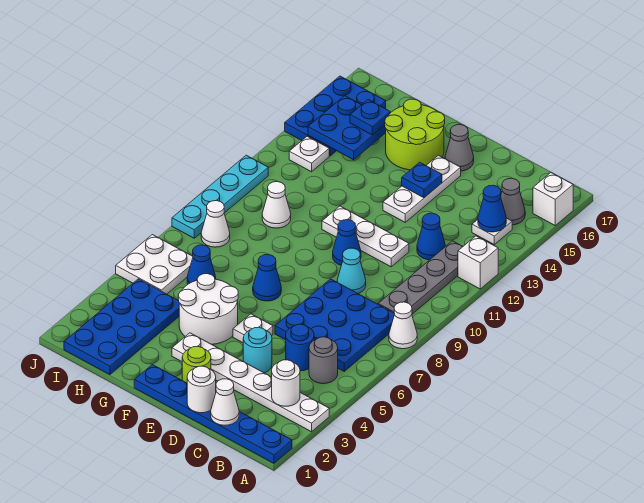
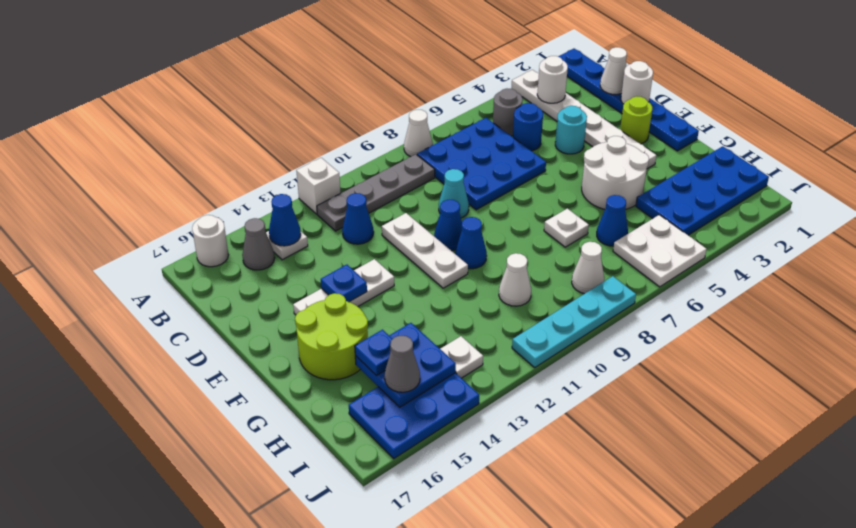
white 1x1 brick [533,173,573,225] -> white 1x1 round brick [192,215,228,267]
white 1x1 plate [233,314,273,343] -> white 1x1 plate moved to [544,209,589,247]
grey 1x1 cone [445,125,474,171] -> grey 1x1 cone moved to [385,336,420,392]
blue 1x1 cone [253,255,281,301] -> blue 1x1 cone moved to [455,217,487,269]

